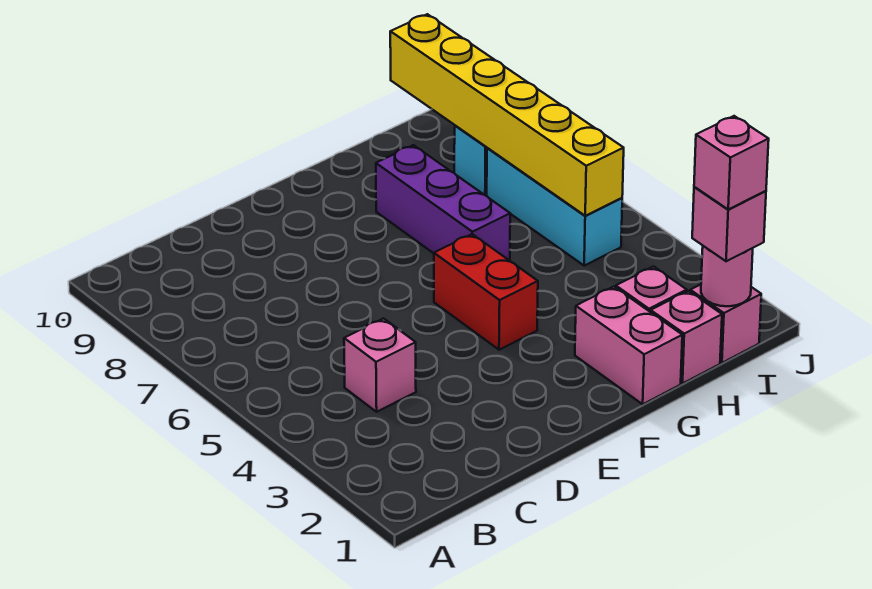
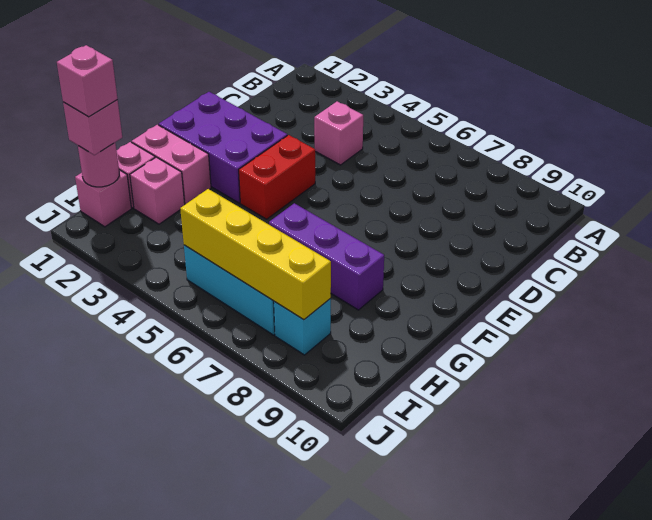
none -> purple 2x3 brick [159,92,287,203]
red 1x2 brick [434,234,538,350] -> red 1x2 brick turned to [239,135,315,219]
yellow 1x6 brick [390,14,624,216] -> yellow 1x4 brick [180,189,331,320]

